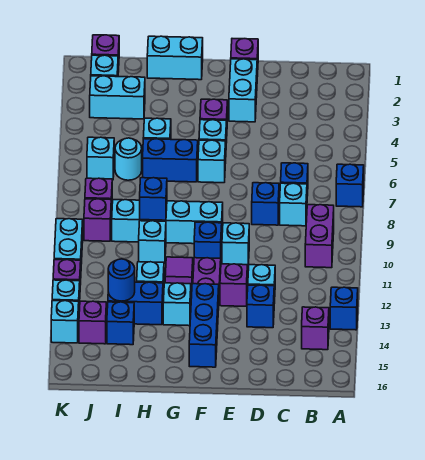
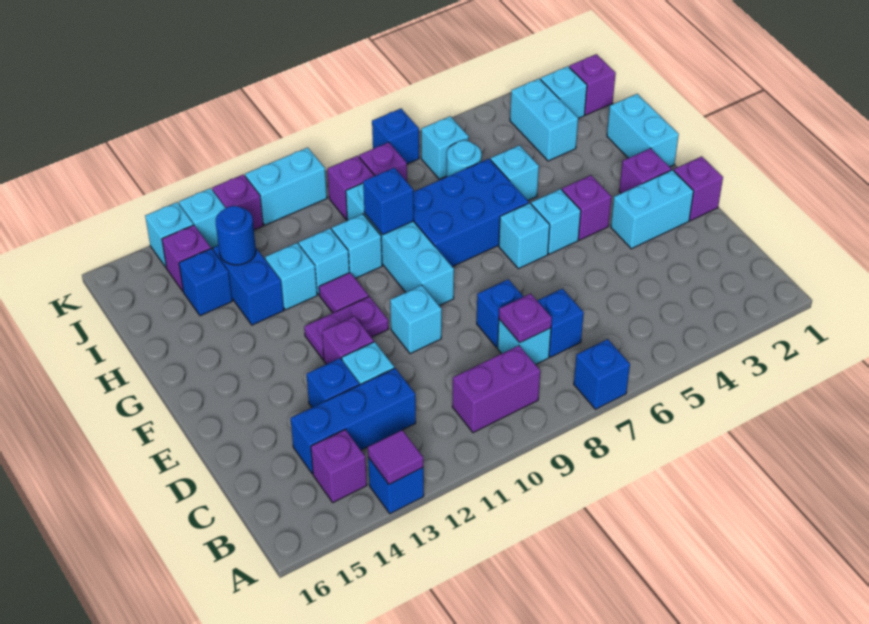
none -> purple 1x1 tile [368,430,423,484]
none -> purple 1x1 plate [499,294,552,343]
none -> purple 1x1 brick [619,148,671,193]
blue 1x1 brick [194,222,222,258] -> blue 1x1 brick moved to [372,109,419,164]
blue 1x3 brick [189,284,219,367] -> blue 1x3 brick moved to [291,368,416,474]
blue 1x2 brick [143,139,198,182] -> blue 2x3 brick [413,159,529,267]
cyan 1x1 brick [163,283,191,326] -> cyan 1x1 brick moved to [299,228,349,295]

